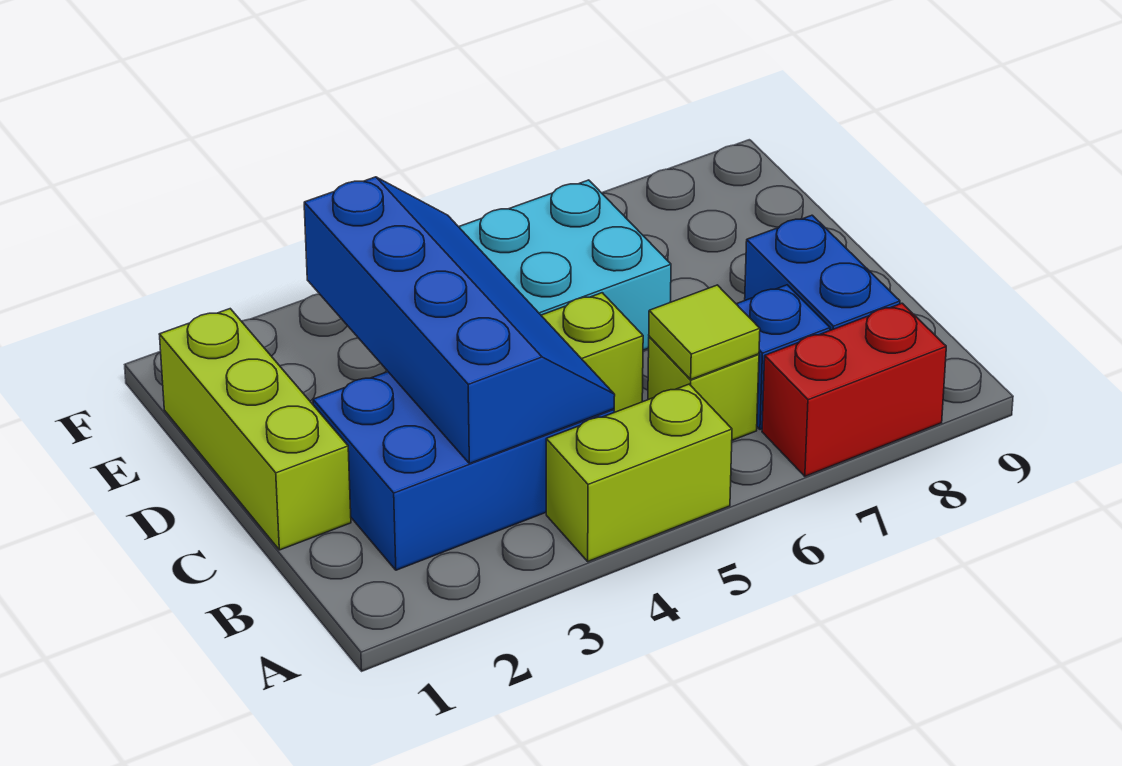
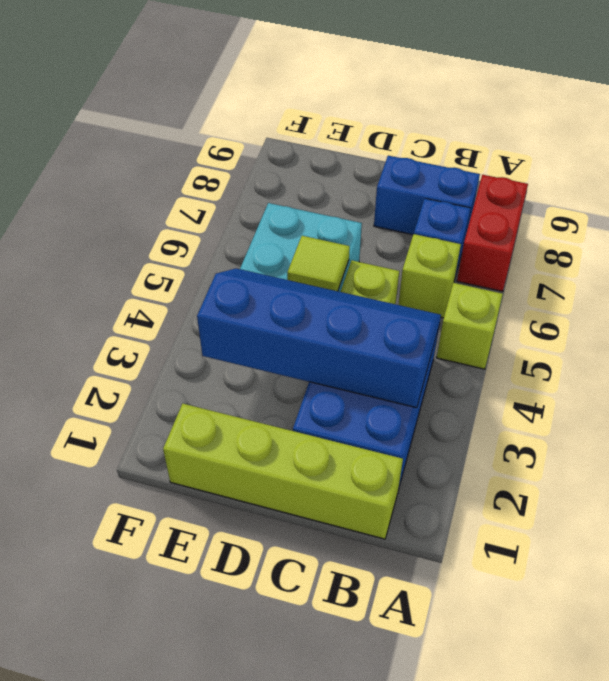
lime 1x2 brick [546,384,732,561] -> lime 1x1 brick [437,283,503,369]
lime 1x1 tile [649,285,760,379] -> lime 1x1 tile moved to [287,236,350,291]
lime 1x3 brick [159,309,351,550] -> lime 1x4 brick [163,404,403,539]

